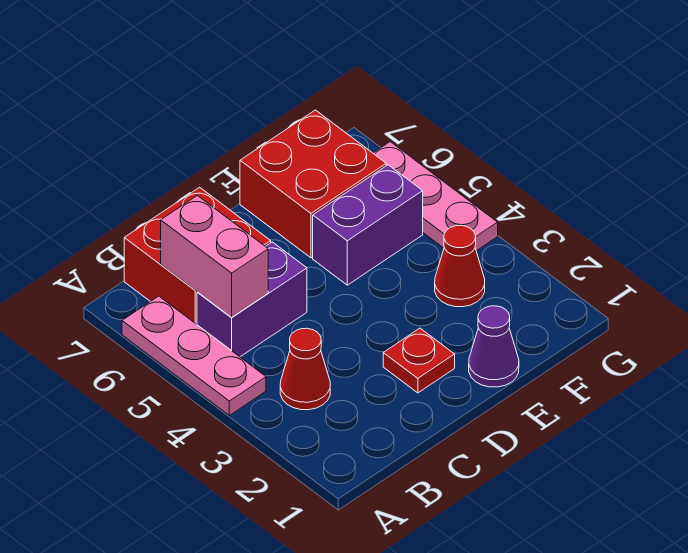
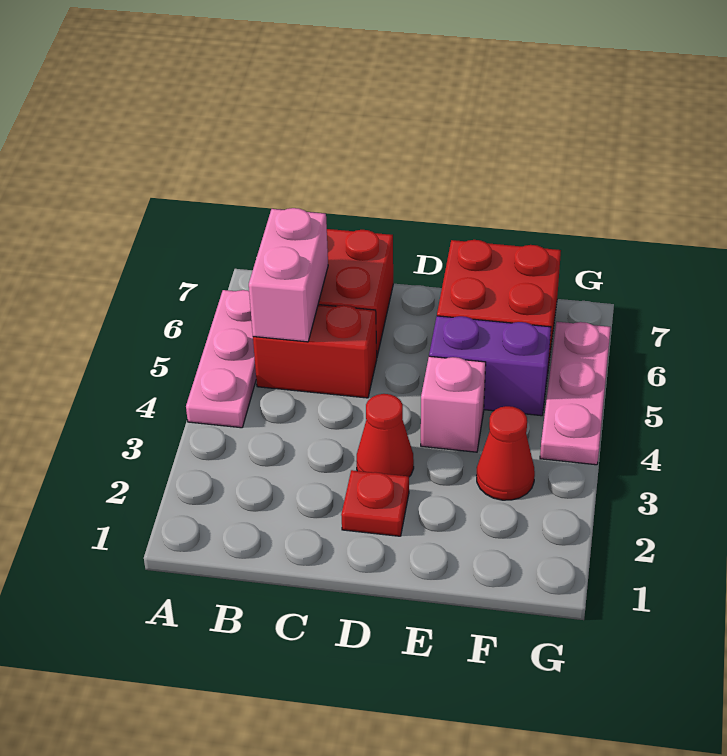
red 1x1 cone [280,328,330,410] -> red 1x1 cone moved to [356,394,414,477]
purple 1x2 brick [197,242,307,357] -> red 1x2 brick [253,305,377,398]
purple 1x1 cone [469,306,519,387] -> none
none -> pink 1x1 brick [421,356,486,452]

